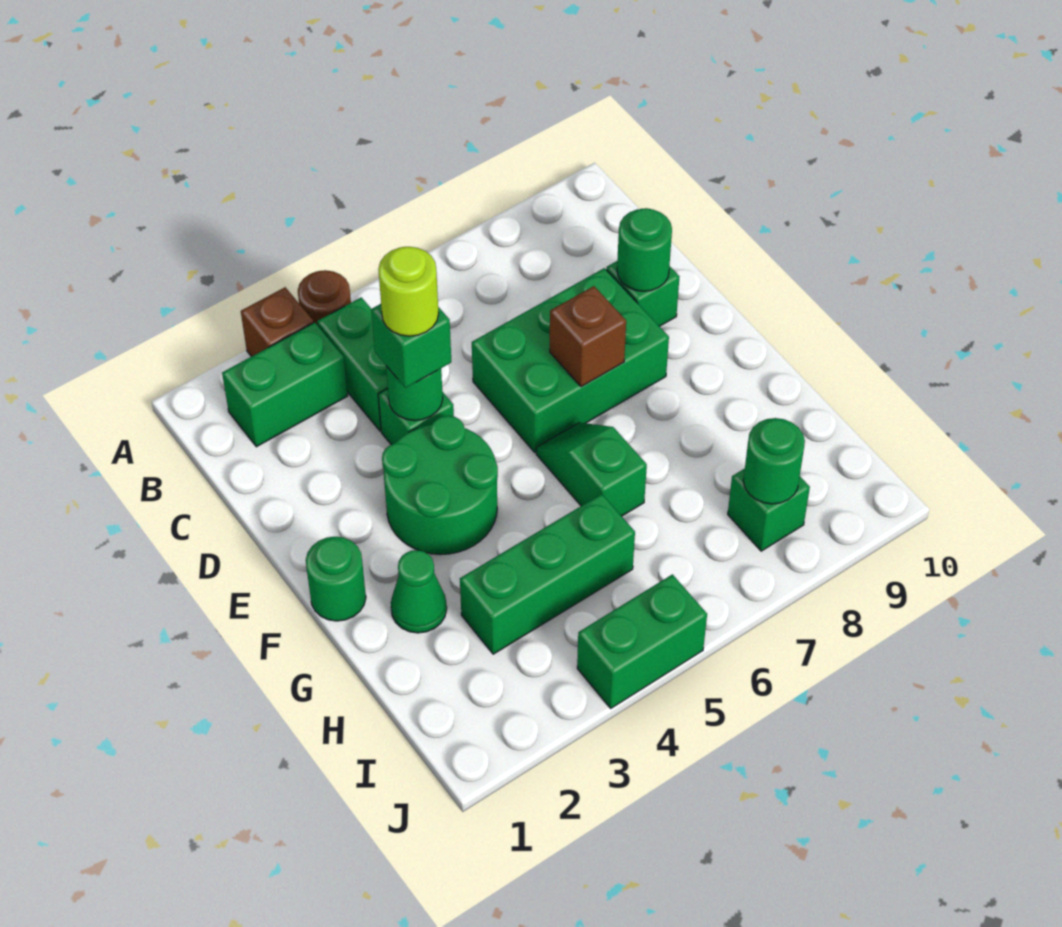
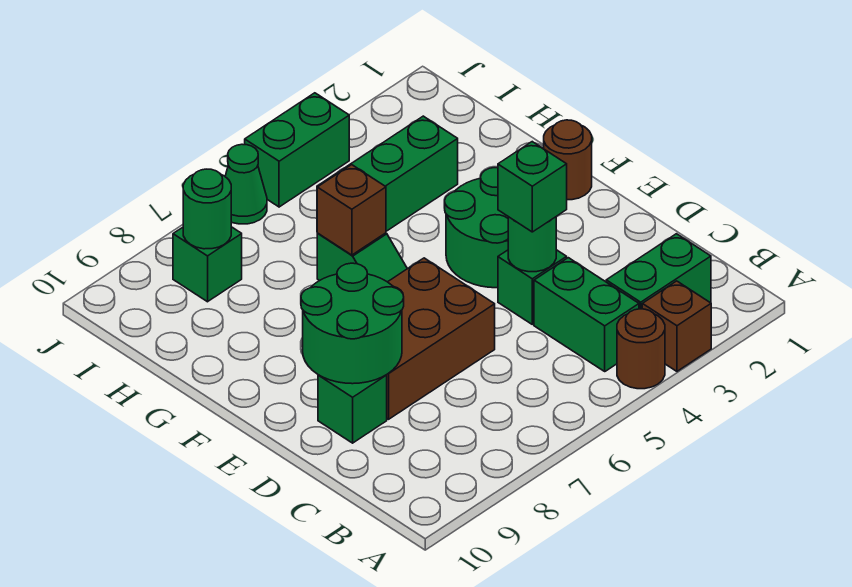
lime 1x1 round brick [378,247,439,336] -> none
green 2x3 brick [472,268,669,452] -> brown 2x3 brick [387,258,495,419]
green 1x1 round brick [617,208,672,291] -> green 2x2 round brick [301,263,404,384]
brown 1x1 brick [550,286,626,387] -> brown 1x1 brick moved to [317,165,386,255]
green 1x1 round brick [306,537,366,621] -> brown 1x1 round brick [544,120,592,200]
green 1x1 cone [391,550,447,633] -> green 1x1 cone moved to [225,144,267,224]

